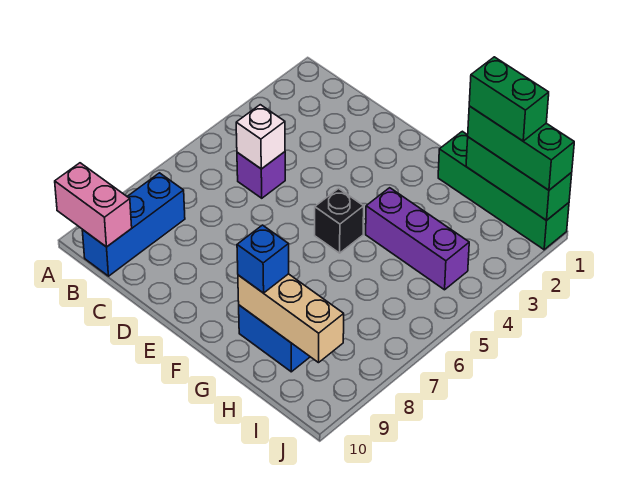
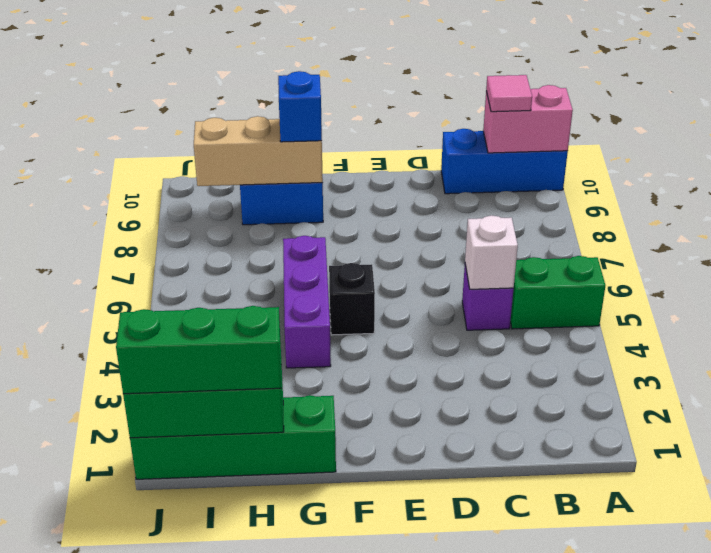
blue 1x3 brick [82,173,185,276] -> blue 1x3 brick turned to [441,129,568,194]
none -> pink 1x1 tile [486,75,532,112]
purple 1x3 brick [366,188,469,290] -> purple 1x3 brick turned to [283,236,331,368]
green 1x2 brick [469,57,549,141] -> green 1x2 brick moved to [510,256,605,329]

